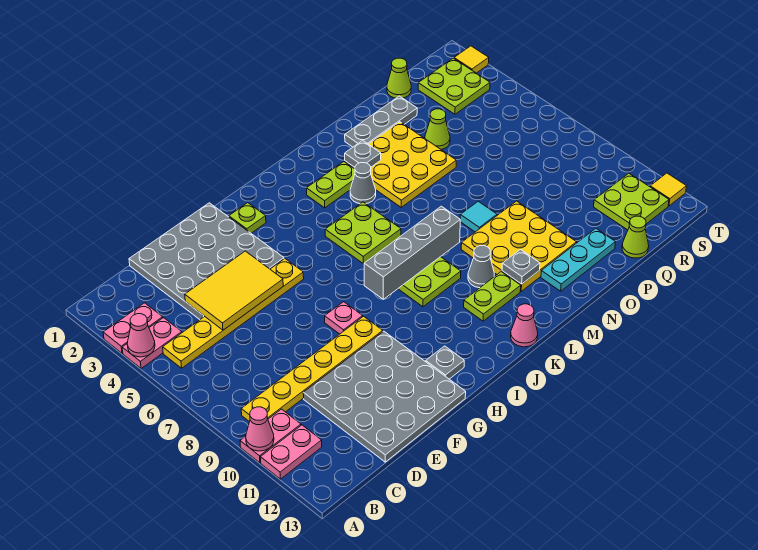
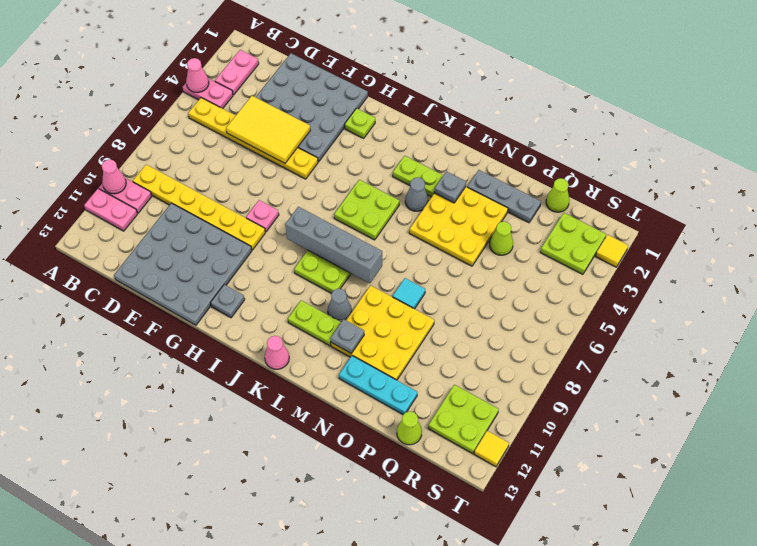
pink 1x2 plate [103,303,163,353] -> pink 1x2 plate turned to [215,50,259,95]

